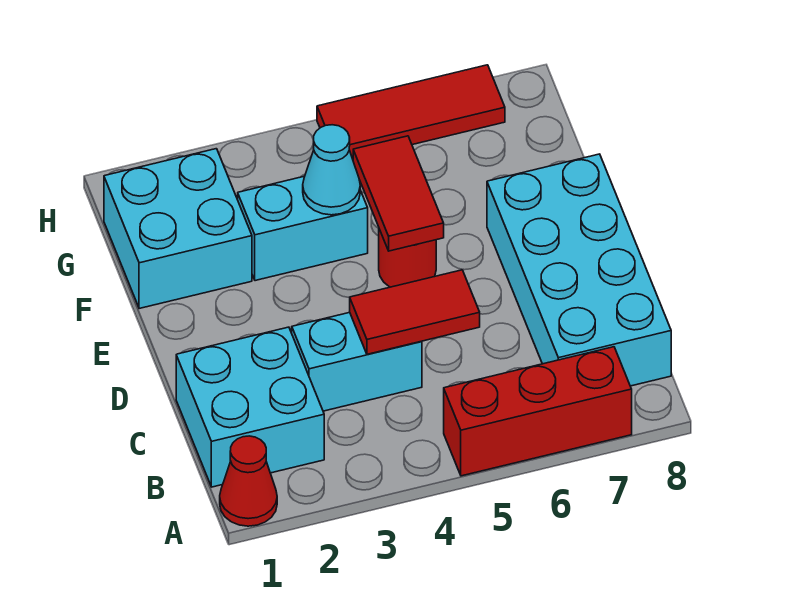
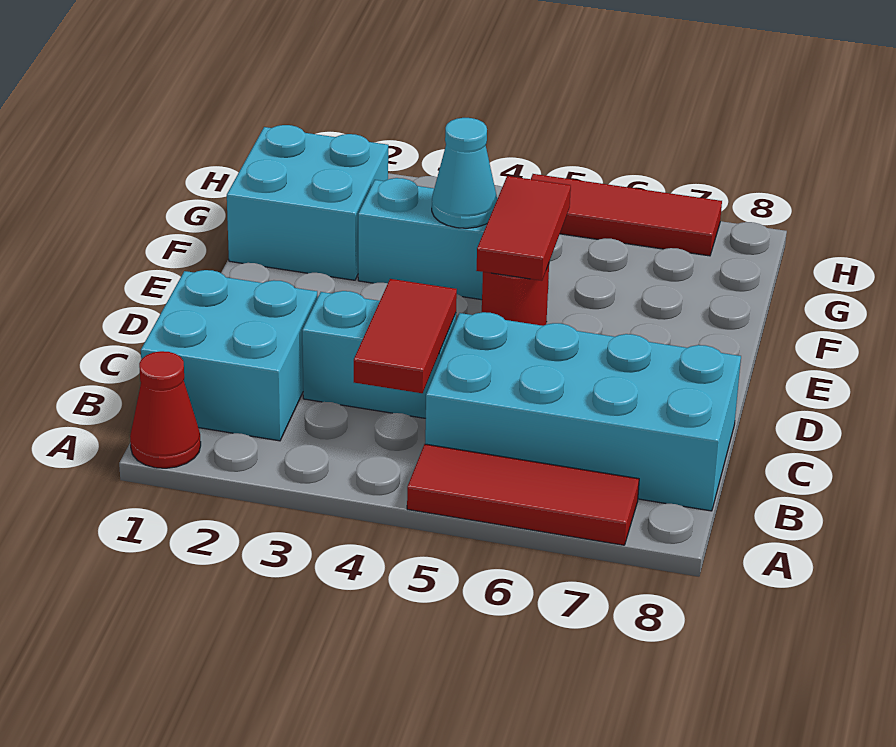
red 1x3 brick [444,347,632,476] -> red 1x3 tile [407,444,639,545]
cyan 2x4 brick [487,154,671,386] -> cyan 2x4 brick turned to [425,312,741,511]
red 1x2 tile [350,270,480,354] -> red 1x2 tile turned to [354,279,457,393]

